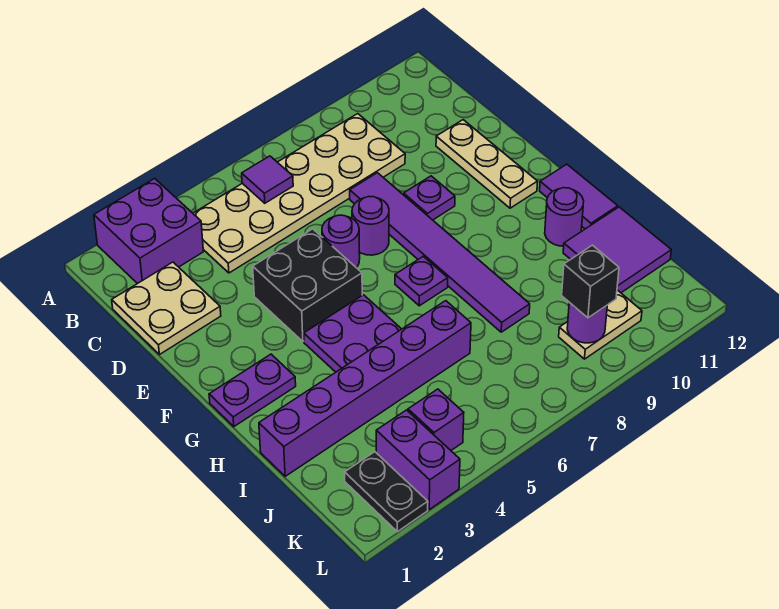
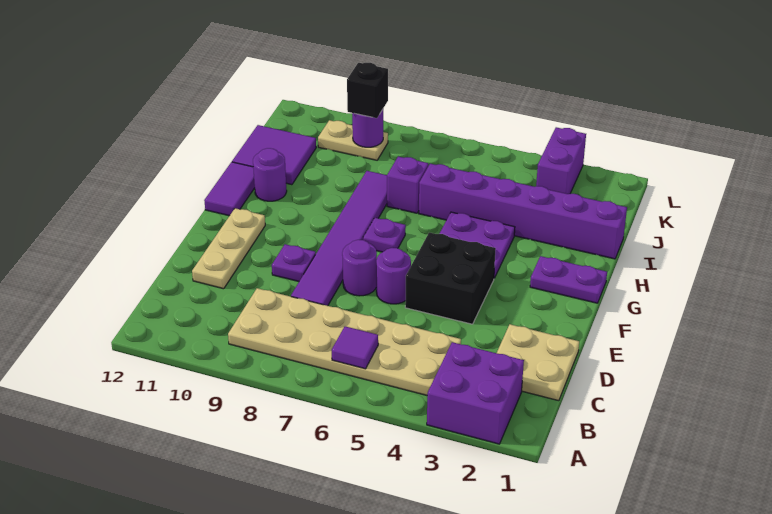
black 1x2 plate [345,452,428,532] -> none
purple 1x1 brick [408,389,464,450] -> purple 1x1 brick moved to [387,156,428,213]

